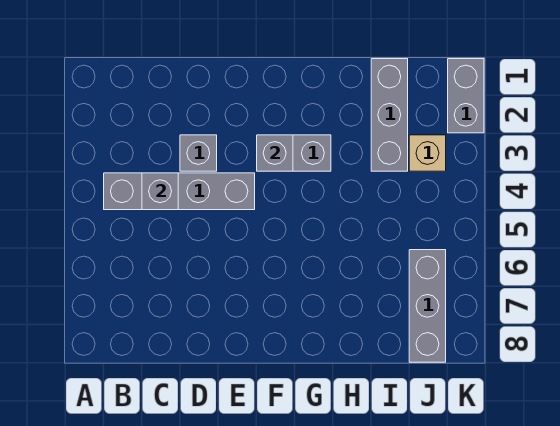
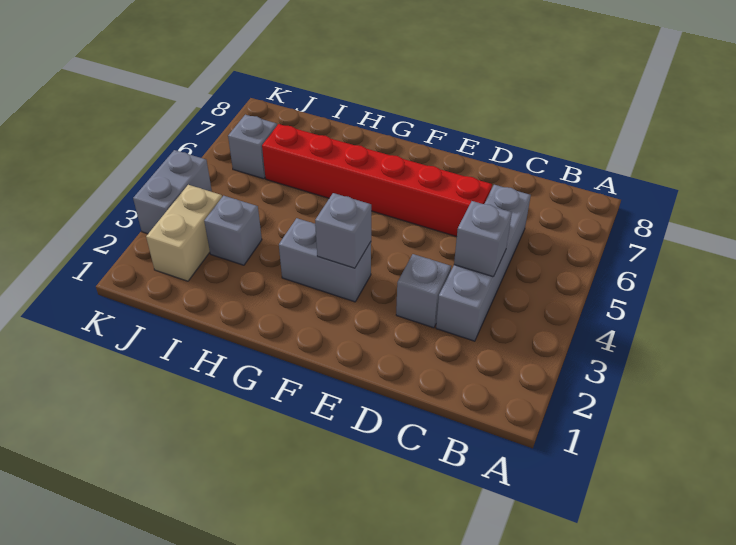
grey 1x4 brick [104,173,255,210] -> grey 1x4 brick turned to [436,185,531,341]
none -> red 1x6 brick [262,124,492,237]
grey 1x3 brick [371,59,408,171] -> grey 1x1 brick [204,196,262,265]
tan 1x1 brick [409,135,446,171] -> tan 1x2 brick [146,185,222,281]
grey 1x3 brick [409,250,446,362] -> grey 1x1 brick [228,115,277,179]
grey 1x2 brick [448,59,484,133] -> grey 1x2 brick moved to [133,150,212,234]

